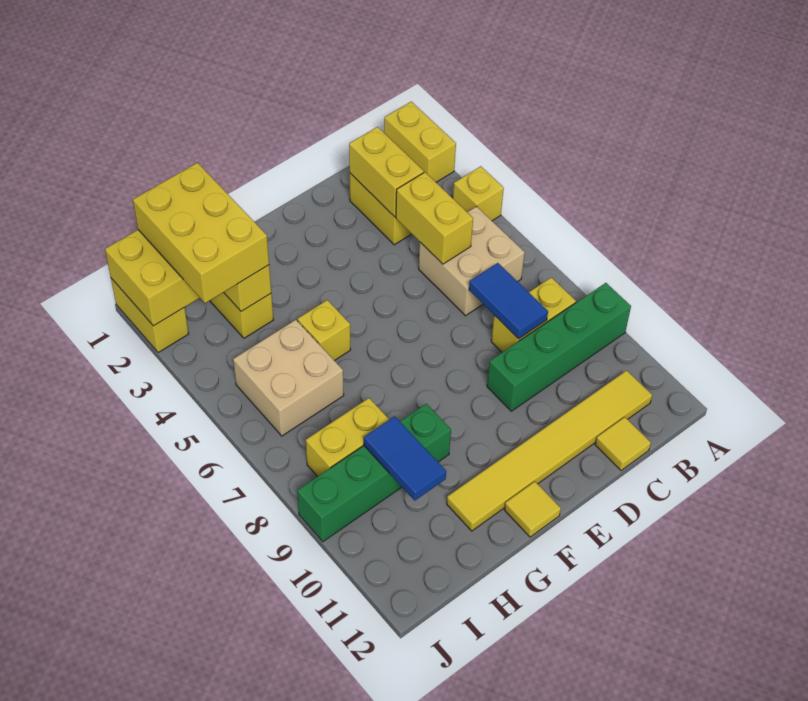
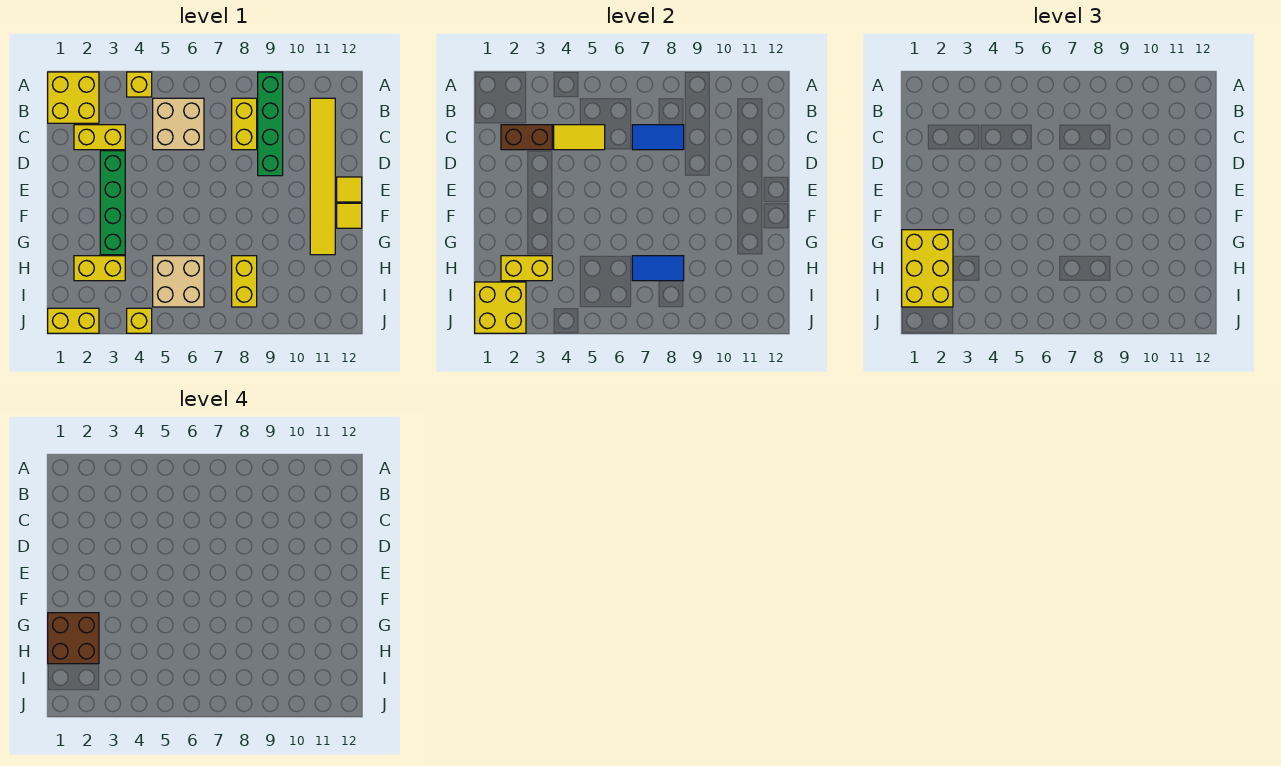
yellow 1x2 brick [384,102,456,182] -> yellow 2x2 brick [48,72,99,123]
yellow 1x2 brick [349,127,424,217] -> brown 1x2 brick [501,125,552,150]
yellow 1x2 brick [396,172,473,264] -> yellow 1x2 tile [554,125,605,150]
yellow 1x1 tile [595,417,651,471] -> yellow 1x1 tile moved to [337,177,362,202]
none -> brown 2x2 brick [48,613,99,664]
yellow 1x1 brick [298,300,351,361] -> yellow 1x1 brick moved to [127,308,152,333]
green 1x4 brick [297,404,451,542] -> green 1x4 brick moved to [100,151,125,255]
yellow 2x3 brick [133,163,269,303] -> yellow 2x3 brick turned to [902,230,953,307]
blue 1x2 tile [364,416,446,500] -> blue 1x2 tile moved to [632,256,684,281]

